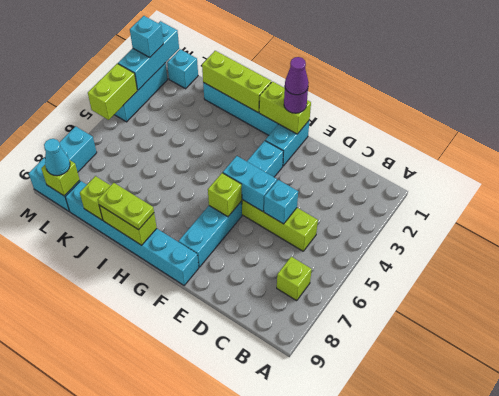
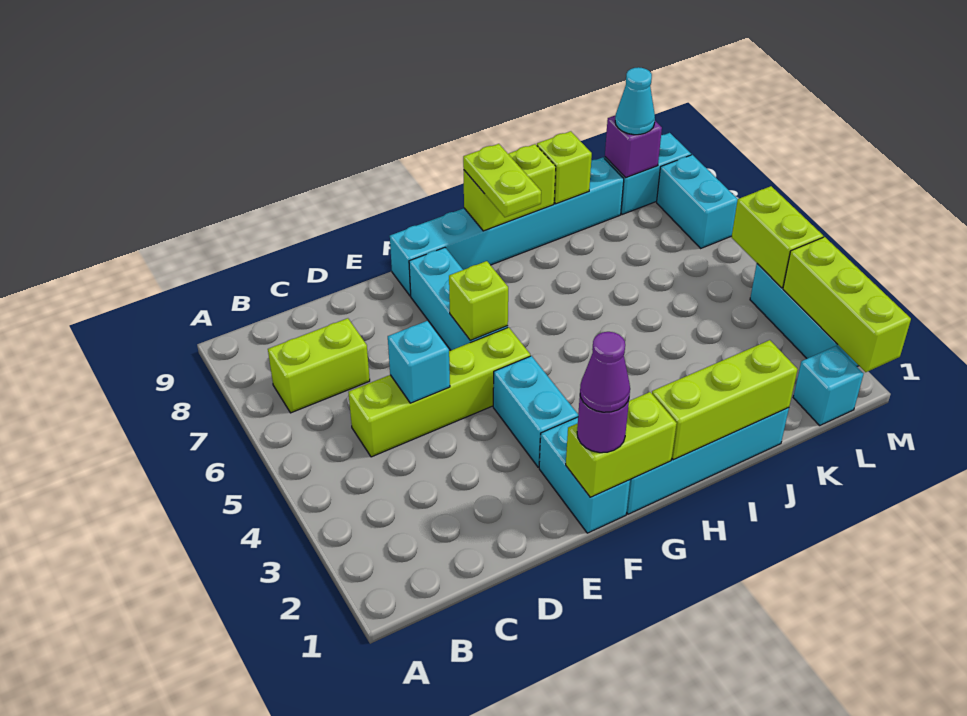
lime 1x1 brick [277,257,312,301] -> lime 1x2 brick [268,318,370,413]
cyan 1x2 brick [223,156,277,212] -> none
lime 1x2 plate [98,183,154,230] -> lime 1x2 plate turned to [463,144,541,217]
lime 1x1 brick [41,160,80,196] -> purple 1x1 brick [605,115,662,178]
cyan 1x3 brick [118,21,179,90] -> lime 1x3 brick [783,237,911,372]
cyan 1x1 brick [130,16,163,58] -> none

